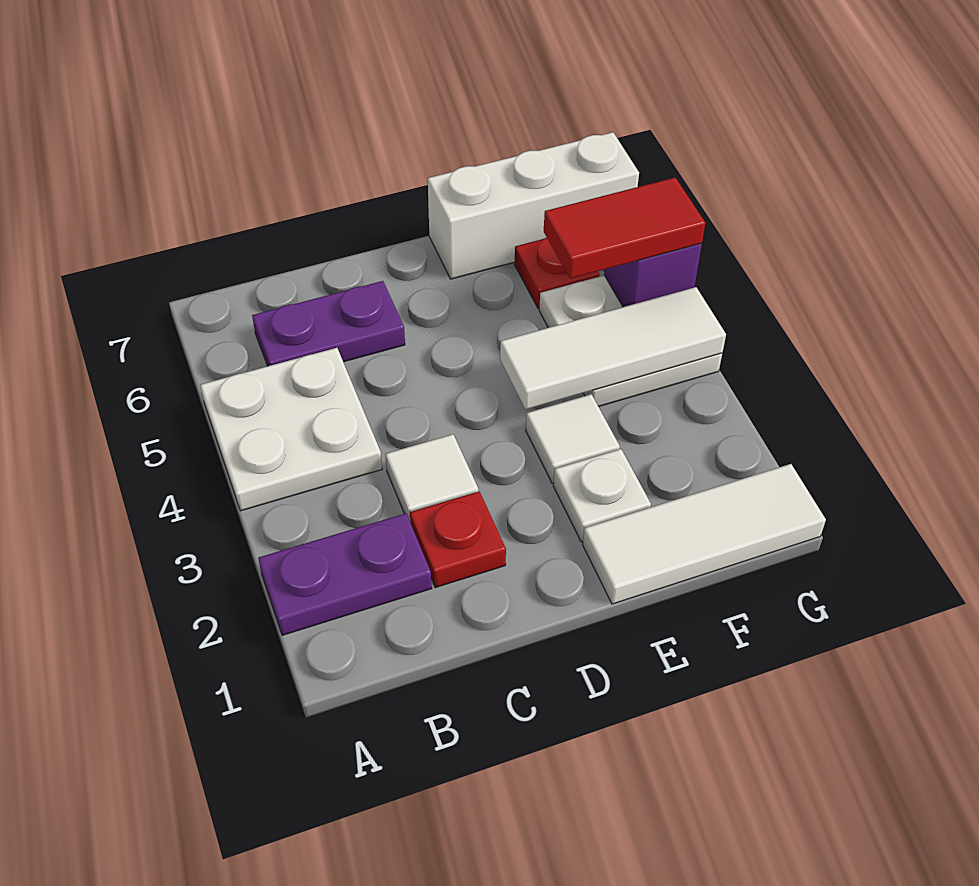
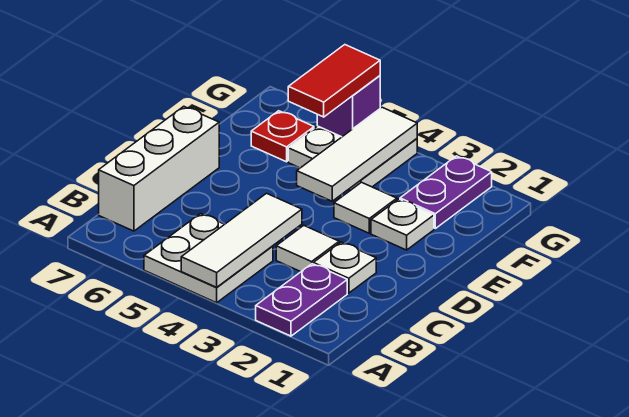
purple 1x2 plate [252,281,405,366] -> purple 1x2 plate moved to [400,156,492,228]
red 1x1 plate [410,491,506,588] -> white 1x1 plate [313,242,376,293]
white 1x3 tile [583,464,826,604] -> white 1x3 tile moved to [181,193,302,287]
white 1x3 brick [428,132,639,279] -> white 1x3 brick moved to [99,106,219,231]

